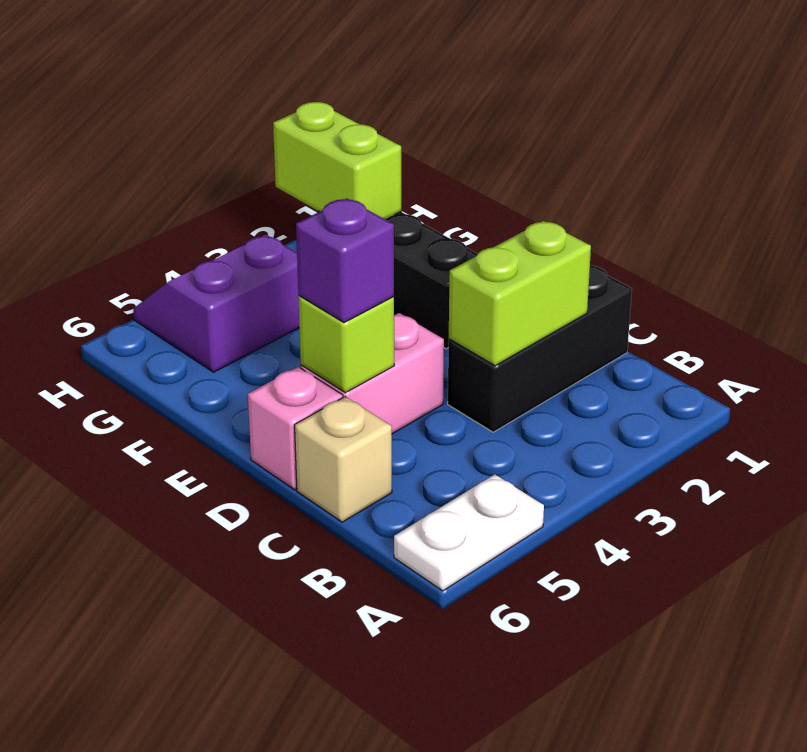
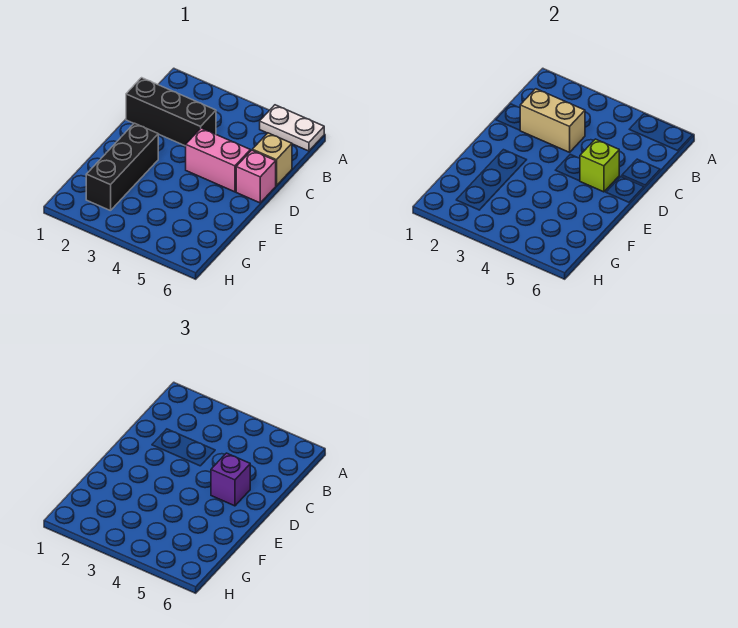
lime 1x2 brick [449,221,591,366] -> tan 1x2 brick [520,89,585,152]
lime 1x2 brick [273,102,401,219] -> none
purple 2x2 slope [133,235,299,372] -> none

